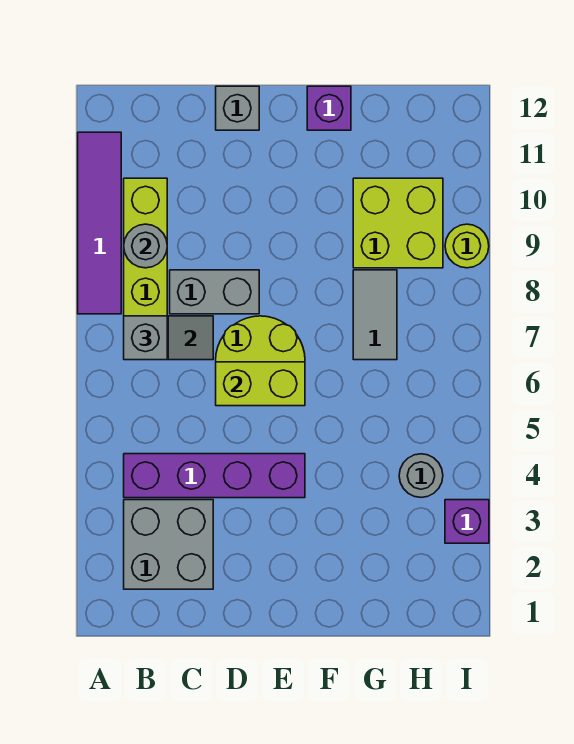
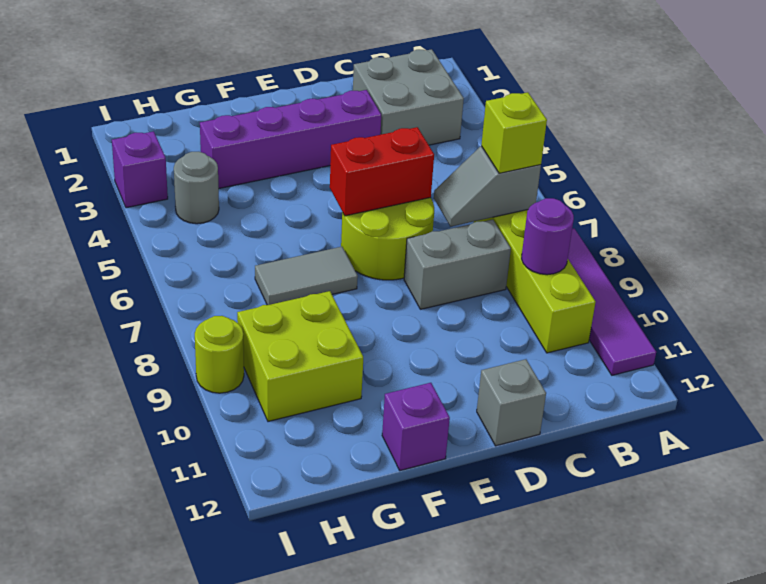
purple 1x4 brick [124,454,305,498] -> purple 1x4 brick moved to [200,90,381,188]
grey 1x1 brick [124,316,167,360] -> lime 1x1 brick [481,92,547,173]
grey 1x1 round brick [124,224,167,268] -> purple 1x1 round brick [521,198,574,275]
lime 1x2 brick [216,362,305,406] -> red 1x2 brick [330,127,434,216]
grey 1x2 tile [353,270,397,360] -> grey 1x2 tile turned to [255,247,358,305]

